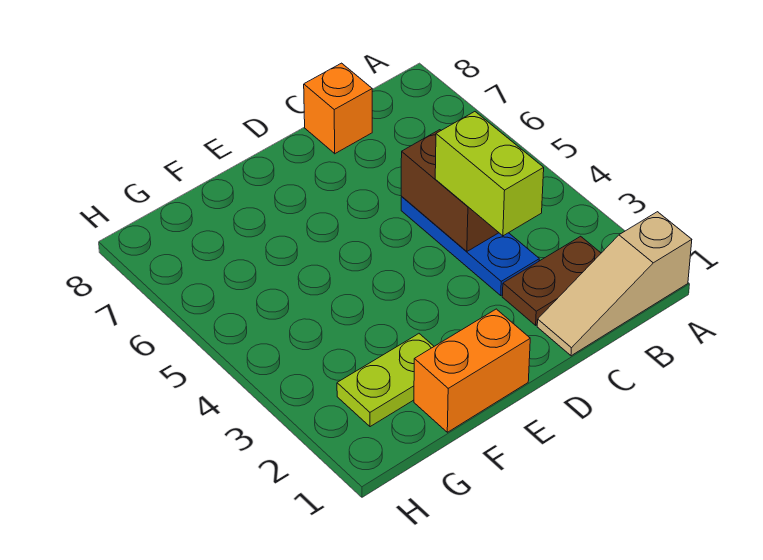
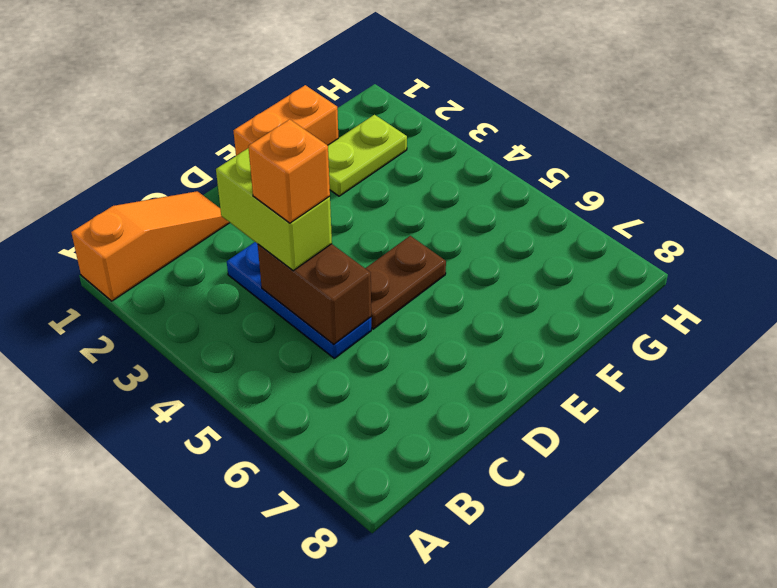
tan 1x3 slope [537,212,692,356] -> orange 1x3 slope [71,191,230,301]
brown 1x2 plate [502,236,601,325] -> brown 1x2 plate moved to [365,236,446,329]
orange 1x1 brick [304,63,372,154] -> orange 1x1 brick moved to [248,119,330,223]

